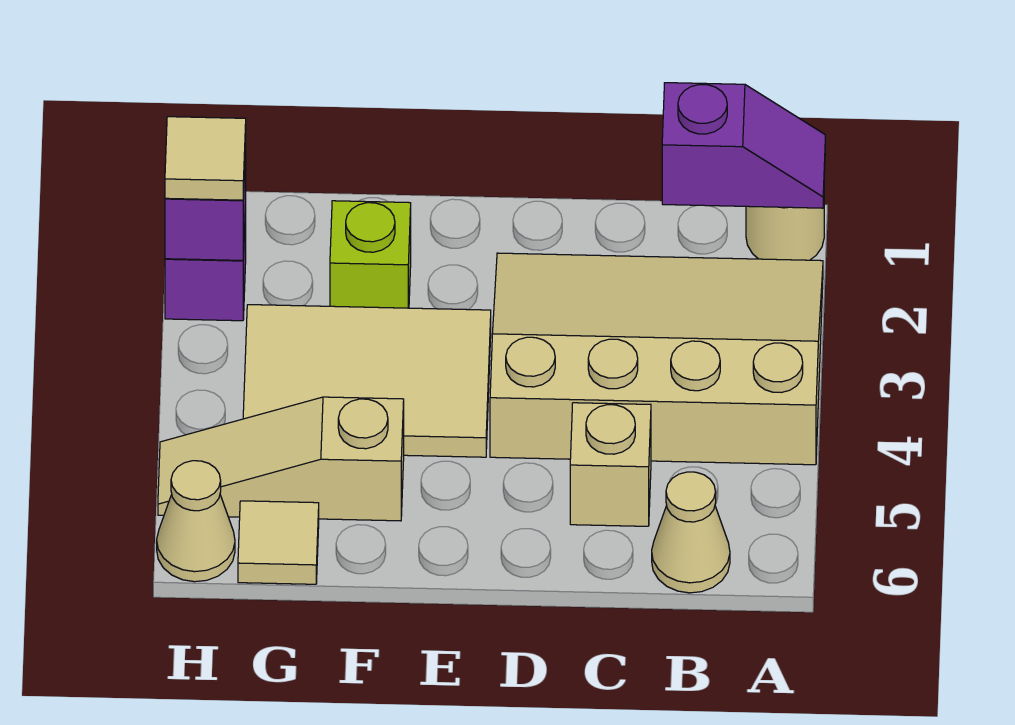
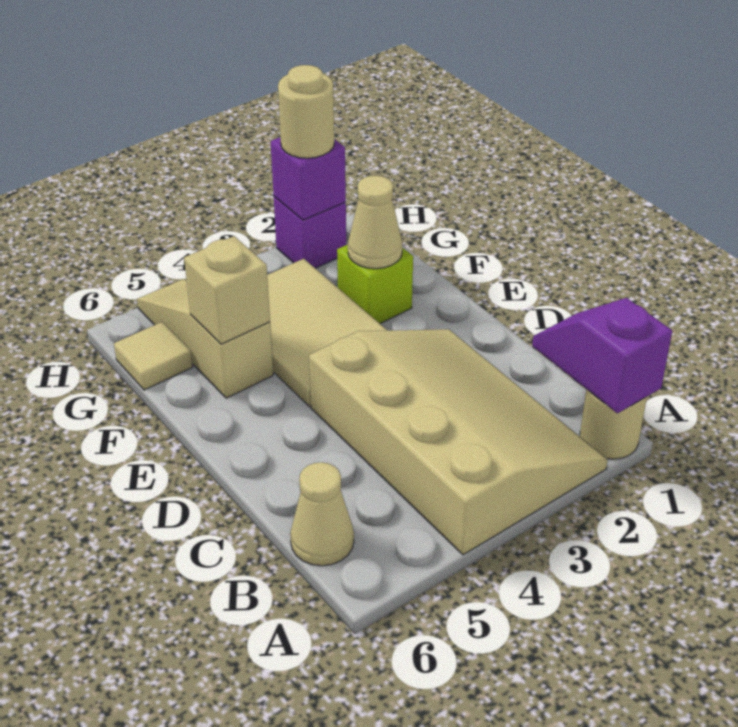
purple 1x2 slope [662,83,825,208] -> purple 1x2 slope turned to [532,298,672,413]
tan 1x1 brick [570,403,651,526] -> tan 1x1 brick moved to [184,236,270,344]
tan 1x1 tile [165,117,246,200] -> tan 1x1 round brick [278,65,334,158]
tan 1x1 cone [157,461,235,582] -> tan 1x1 cone moved to [348,176,402,269]

